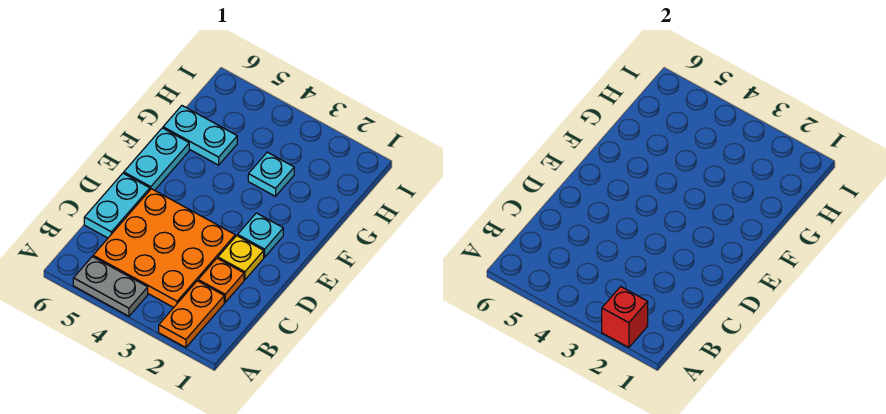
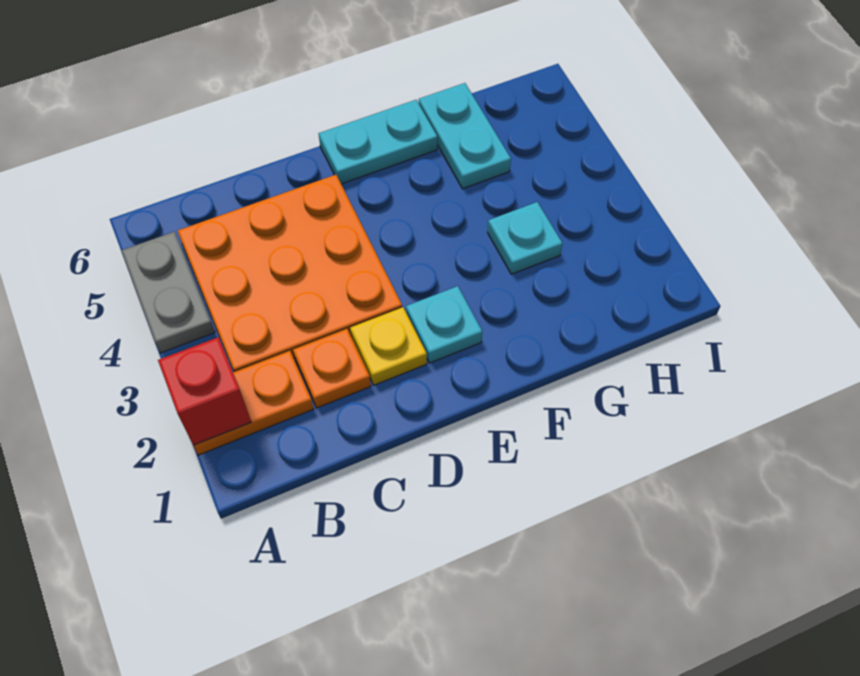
cyan 1x2 plate [84,173,150,238] -> none

